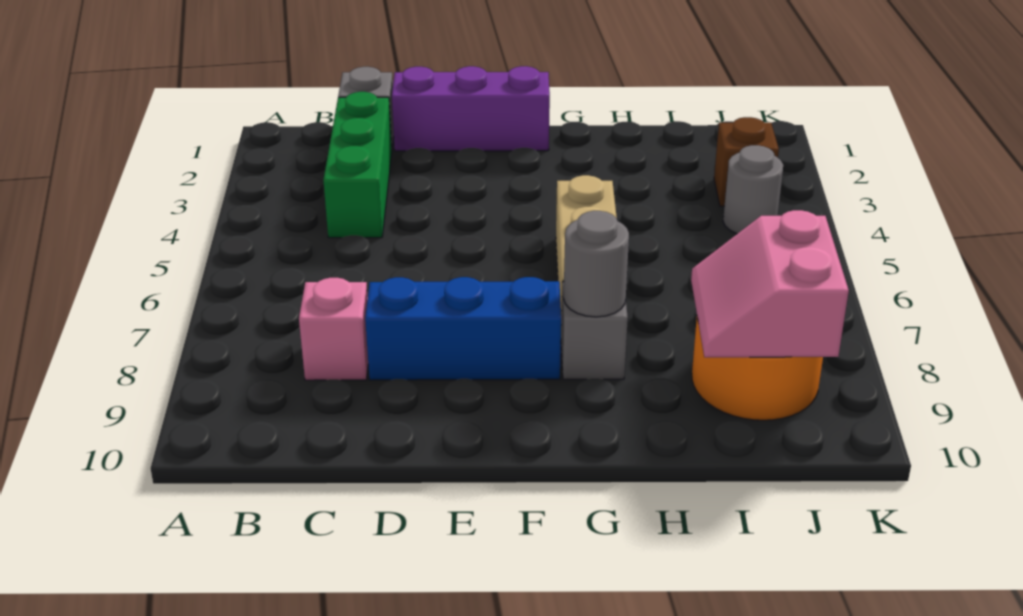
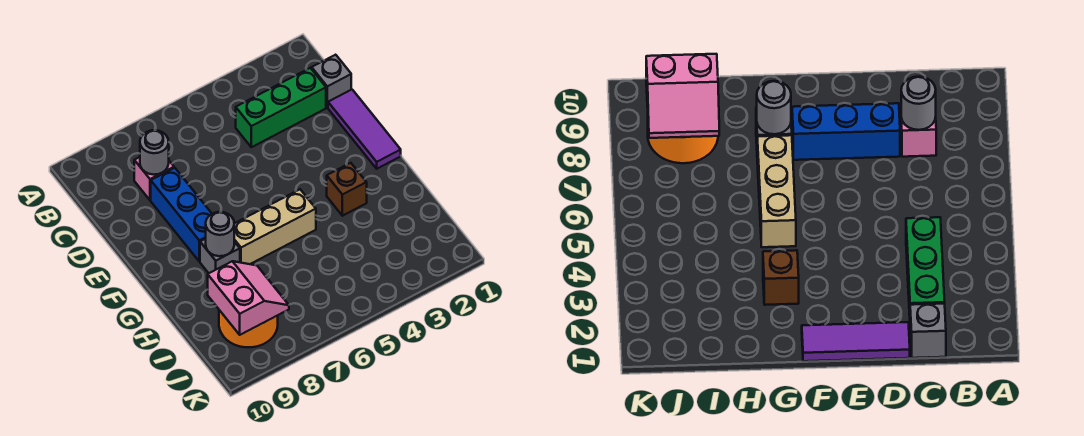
purple 1x3 brick [392,66,550,151] -> purple 1x3 tile [328,89,401,169]
pink 2x2 slope [691,210,849,357] -> pink 2x2 slope turned to [208,261,289,335]
brown 1x1 brick [714,117,779,206] -> brown 1x1 brick moved to [327,163,367,216]
grey 1x1 round brick [723,145,783,234] -> grey 1x1 round brick moved to [140,130,169,175]

